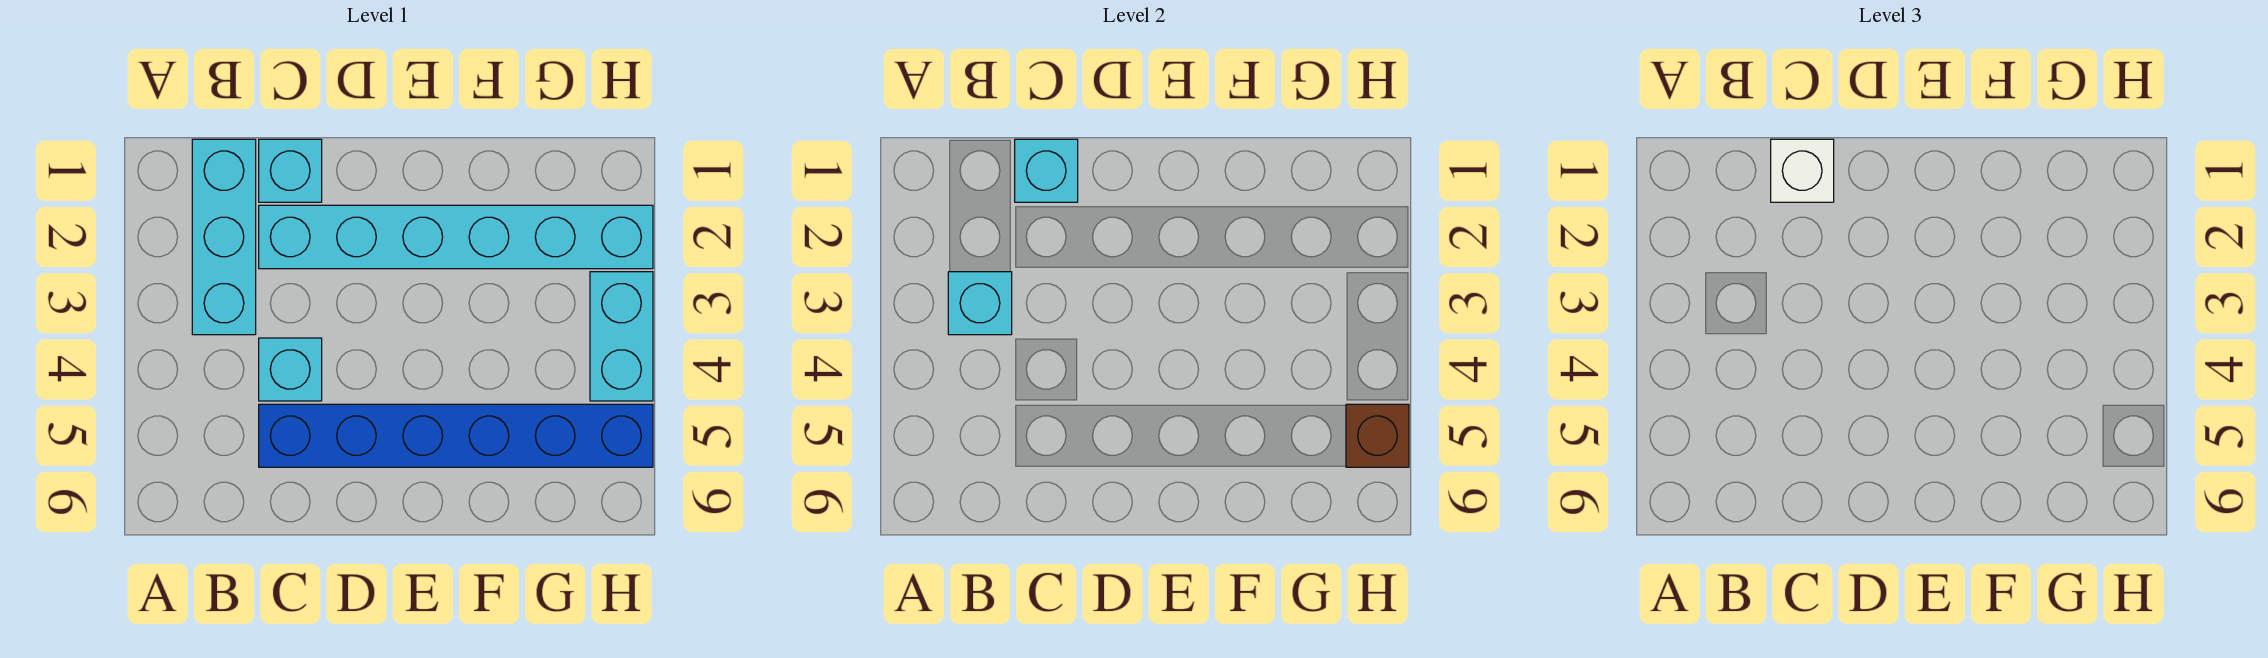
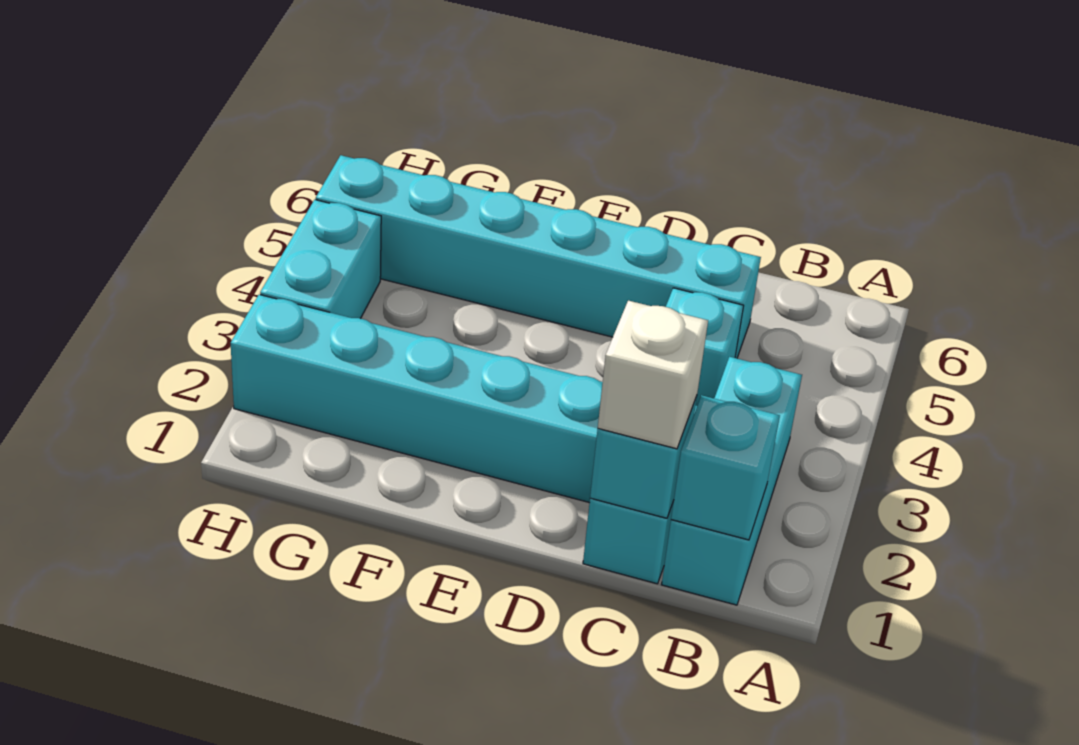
cyan 1x1 brick [948,272,1012,335] -> cyan 1x1 brick moved to [671,395,780,540]
blue 1x6 brick [259,404,653,467] -> cyan 1x6 brick [316,155,761,358]
brown 1x1 brick [1346,404,1409,467] -> none

